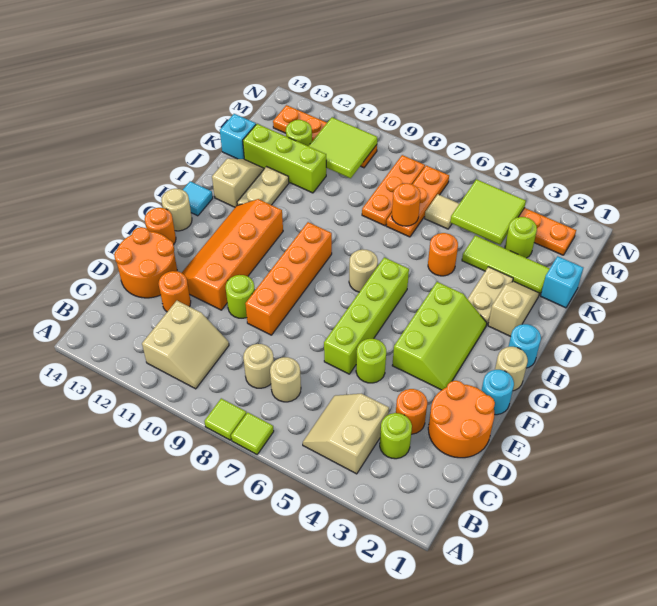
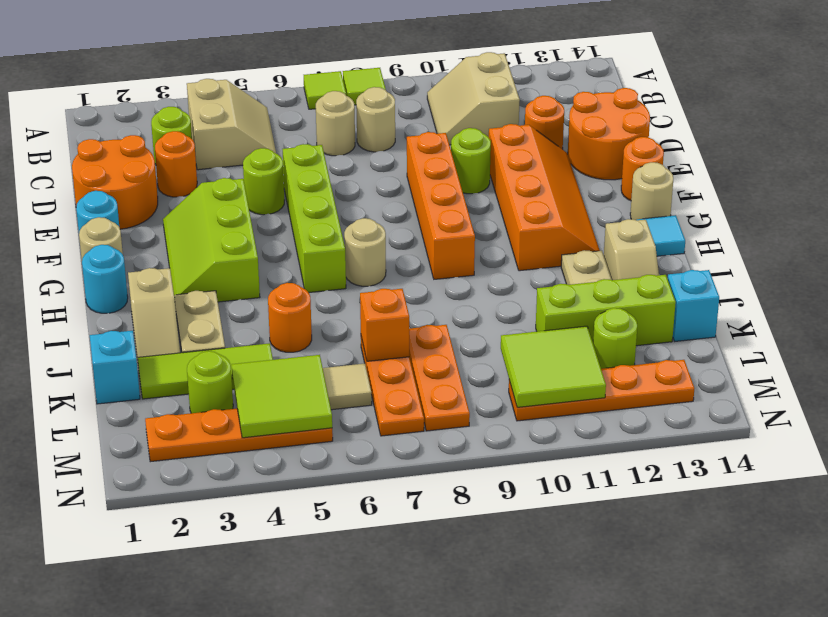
orange 1x1 round brick [392,183,421,226] -> orange 1x1 brick [360,289,409,361]

